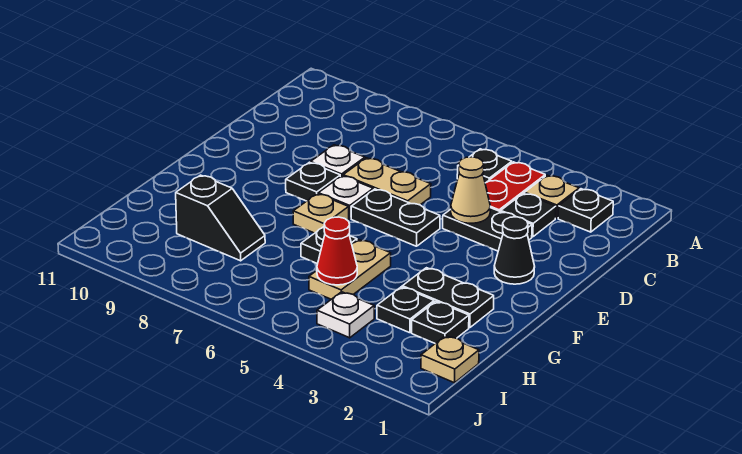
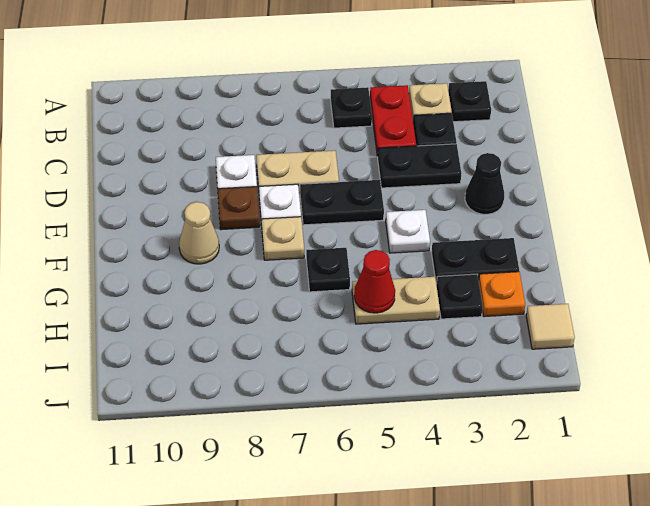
tan 1x1 cone [451,157,490,223] -> tan 1x1 cone moved to [179,202,219,264]
black 1x1 plate [286,162,340,201] -> brown 1x1 plate [218,187,260,230]
tan 1x2 plate [309,240,391,299] -> tan 1x2 plate turned to [352,277,440,324]
black 1x1 plate [412,301,469,343] -> orange 1x1 plate [479,272,525,317]
black 1x2 slope [176,175,265,261] -> none
tan 1x1 plate [421,336,479,383] -> tan 1x1 tile [526,304,575,349]
white 1x1 plate [317,292,374,338] -> white 1x1 plate moved to [386,210,430,253]

